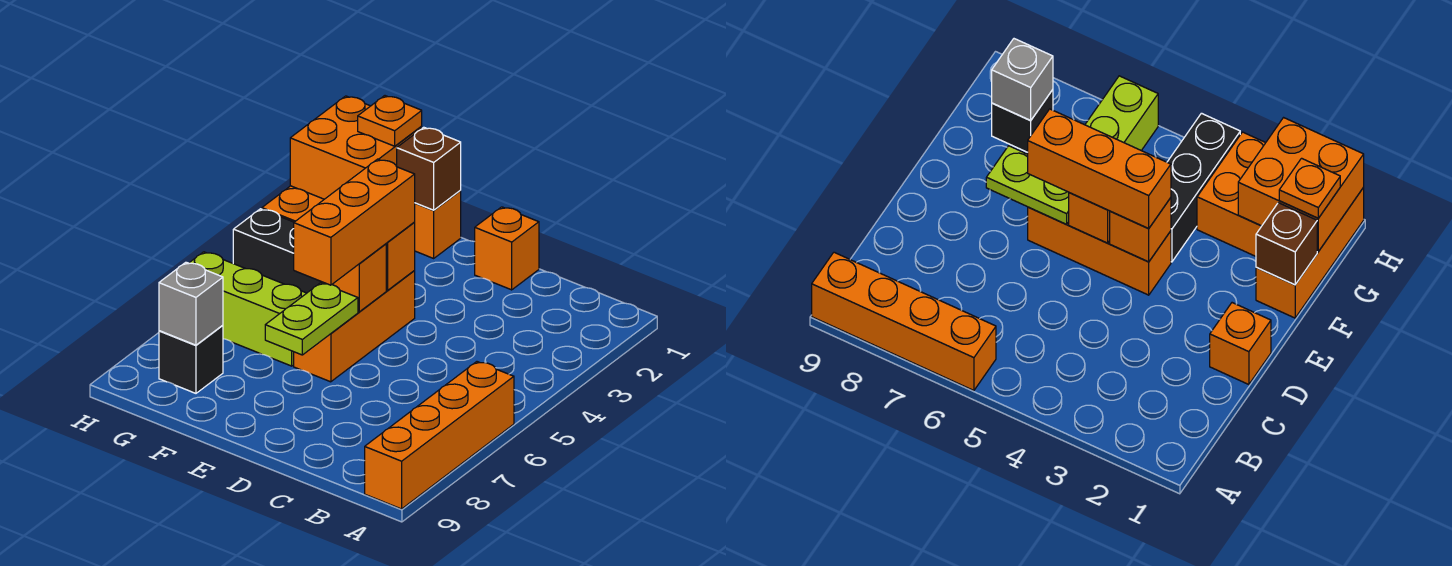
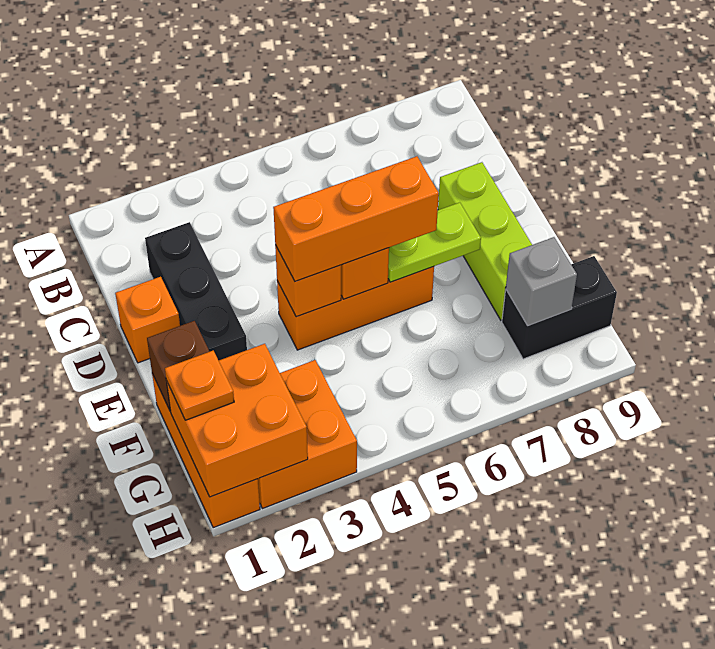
orange 1x4 brick [365,362,514,509] -> none
black 1x3 brick [233,209,322,293] -> black 1x3 brick moved to [145,222,247,361]
lime 1x3 brick [190,252,306,366] -> lime 1x3 brick moved to [438,162,532,320]
black 1x1 brick [159,325,223,393] -> black 1x2 brick [502,256,617,359]

